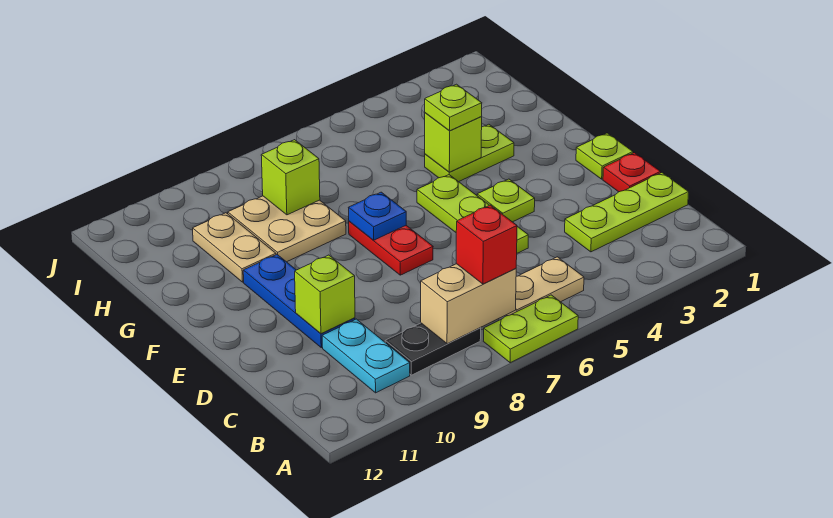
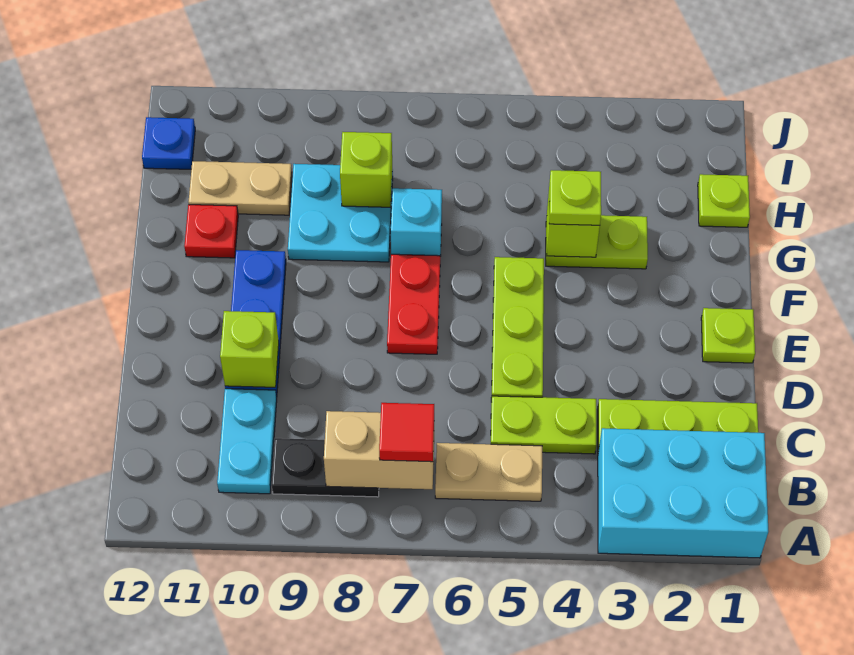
none -> cyan 2x3 brick [598,428,769,558]
lime 1x2 plate [483,295,578,363] -> lime 1x2 plate moved to [491,396,596,454]
red 1x1 brick [456,205,517,284] -> red 1x1 tile [379,403,434,462]
red 1x1 plate [603,153,661,192] -> red 1x1 plate moved to [184,205,238,258]
lime 1x1 plate [477,179,535,222] -> lime 1x1 plate moved to [698,174,750,227]
blue 1x1 plate [349,192,406,240] -> blue 1x1 plate moved to [142,117,195,169]
none -> cyan 1x1 brick [391,188,442,256]
tan 2x2 plate [228,196,346,262] -> cyan 2x2 plate [288,164,393,262]
tan 1x2 plate [193,213,276,282] -> tan 1x2 plate turned to [189,161,292,215]

